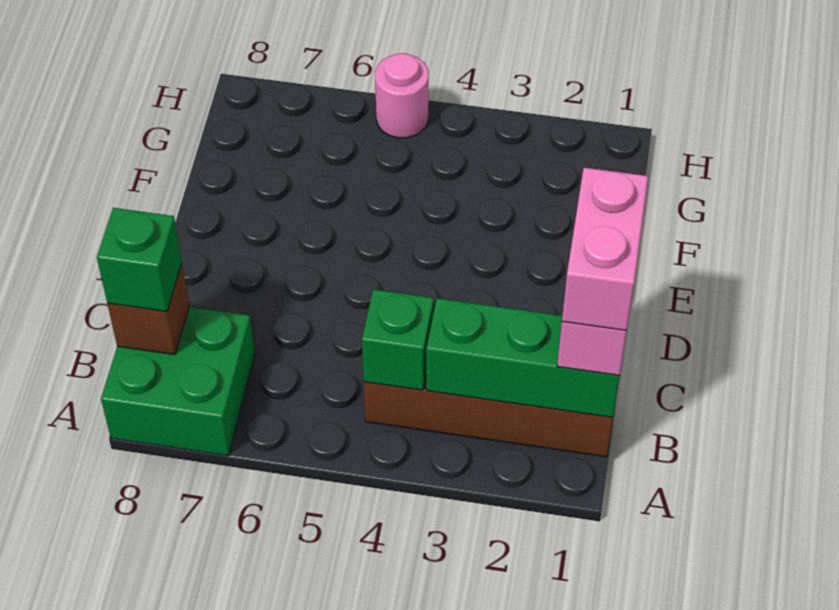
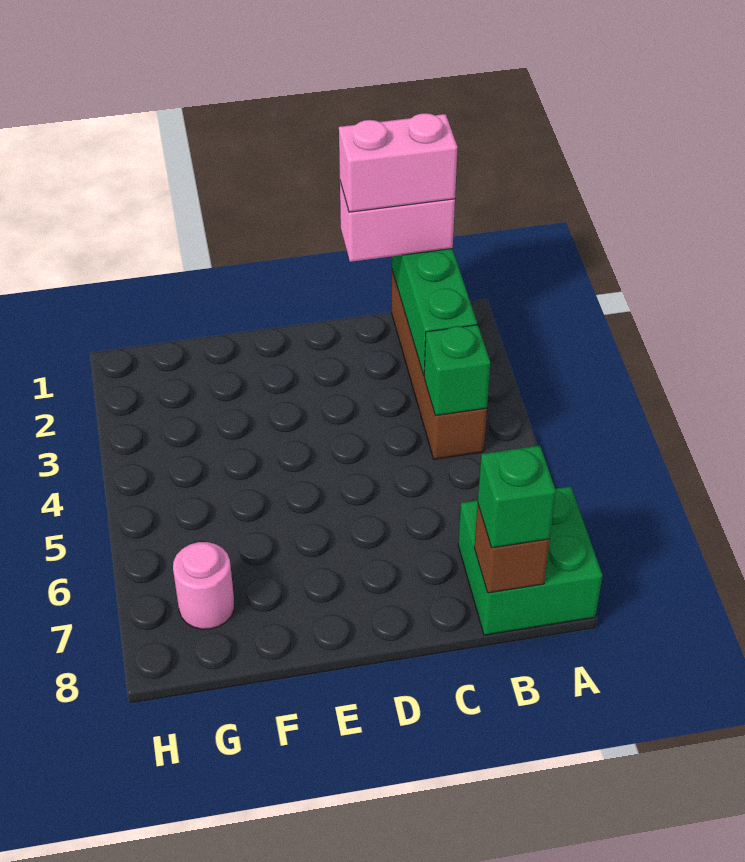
pink 1x1 round brick [375,53,428,138] -> pink 1x1 round brick moved to [173,542,234,629]

